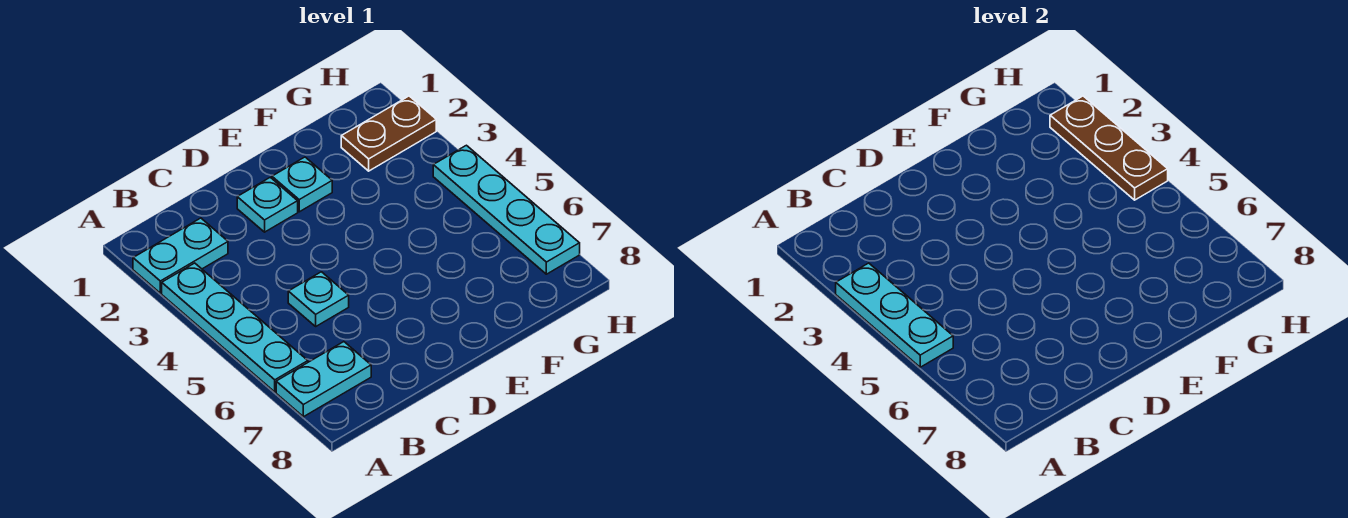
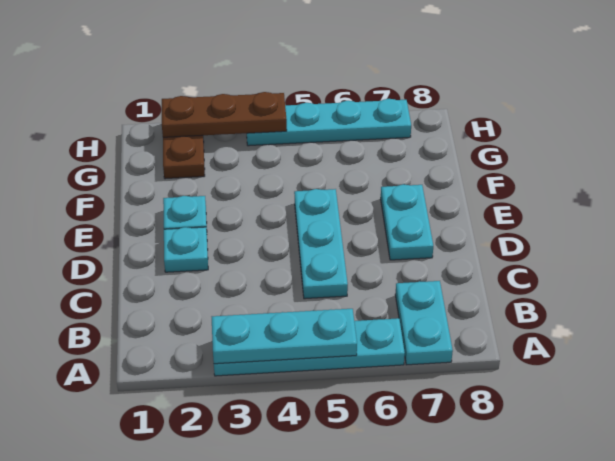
cyan 1x2 plate [133,218,228,293] -> cyan 1x2 plate moved to [381,184,433,260]
cyan 1x1 plate [288,272,349,326] -> cyan 1x3 plate [294,189,348,299]

